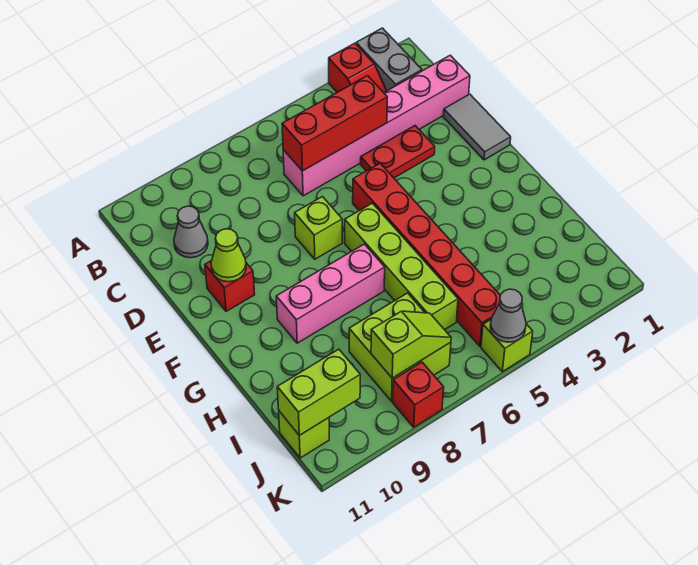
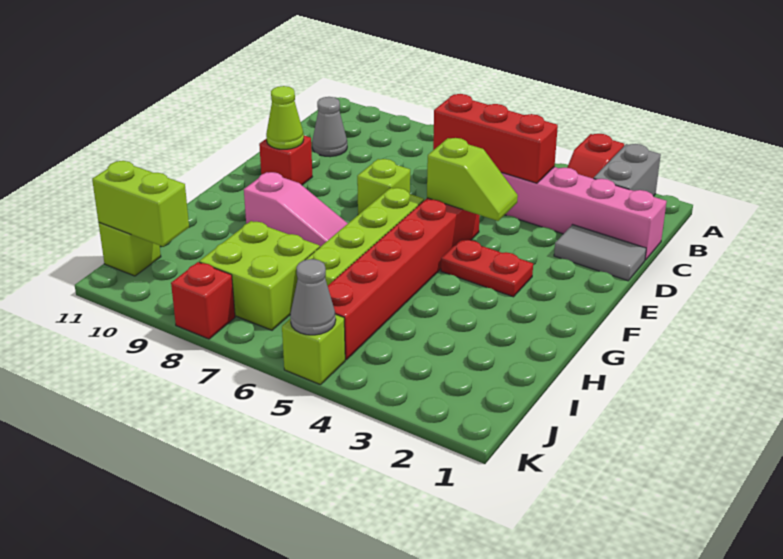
grey 1x2 tile [443,94,511,160] -> grey 1x2 tile turned to [554,225,646,281]
red 1x2 plate [361,126,435,178] -> red 1x2 plate moved to [441,239,533,297]
pink 1x3 brick [276,244,385,343] -> pink 1x3 slope [244,172,348,247]
lime 1x2 slope [371,311,451,378] -> lime 1x2 slope moved to [427,138,518,221]

